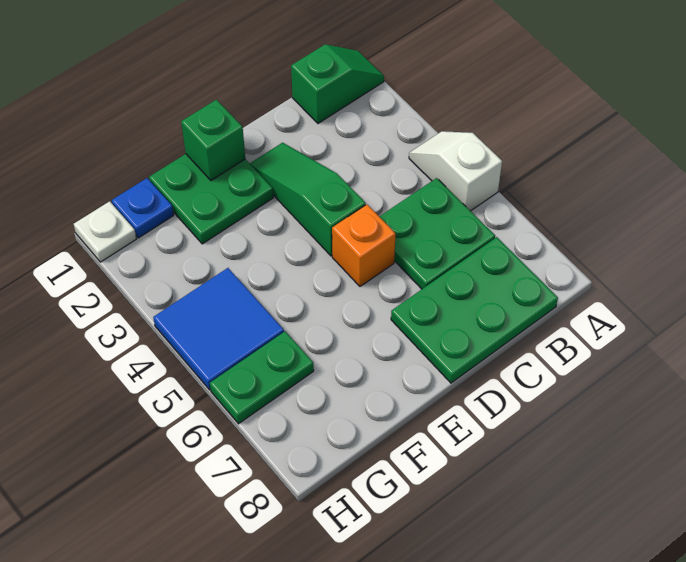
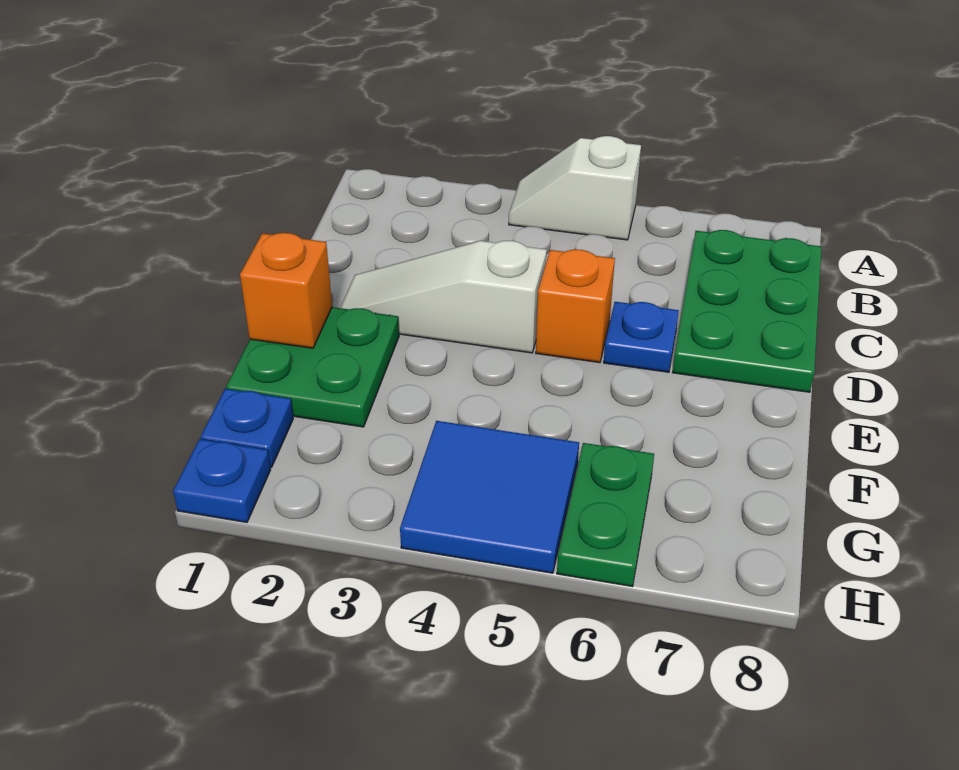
green 1x2 slope [291,44,384,123] -> none
green 2x2 plate [379,178,495,289] -> none
green 1x3 slope [250,143,366,256] -> white 1x3 slope [340,241,547,353]
none -> blue 1x1 plate [604,302,679,372]
green 1x1 brick [181,100,245,180] -> orange 1x1 brick [240,233,332,348]
white 1x1 plate [74,201,136,262] -> blue 1x1 plate [173,439,271,522]

